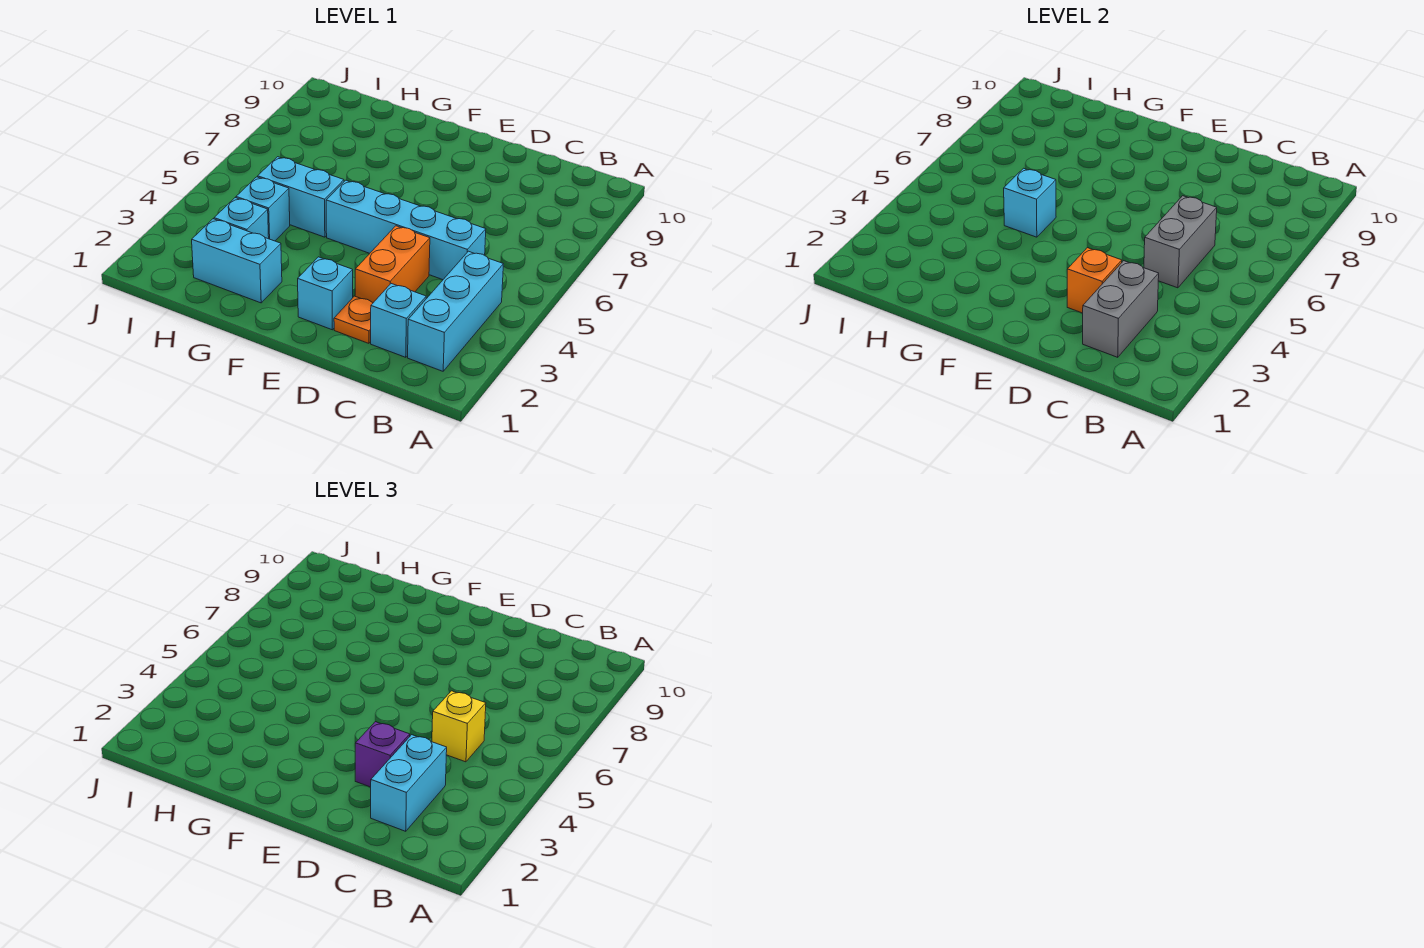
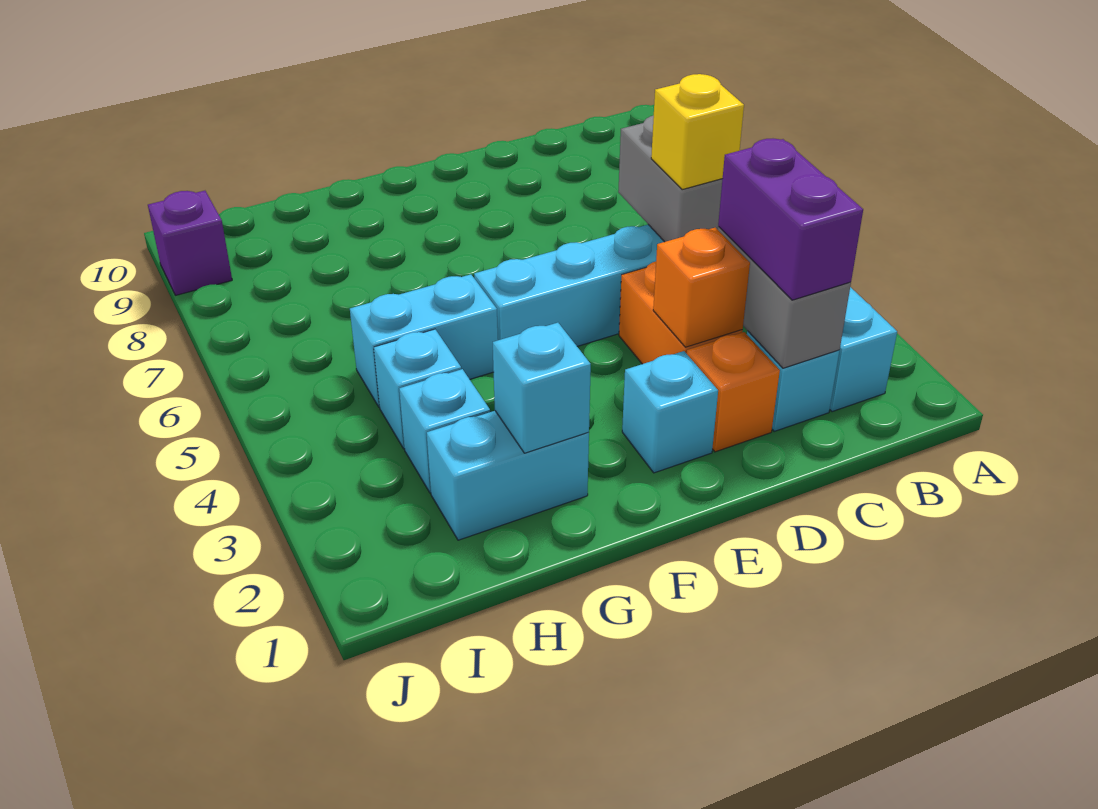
cyan 1x2 brick [371,735,447,831] -> purple 1x2 brick [718,139,863,300]
orange 1x1 plate [334,296,373,343] -> orange 1x1 brick [687,332,780,452]
purple 1x1 brick [355,722,410,787] -> purple 1x1 brick moved to [148,191,232,295]
cyan 1x1 brick [1004,168,1056,237] -> cyan 1x1 brick moved to [493,323,591,453]

